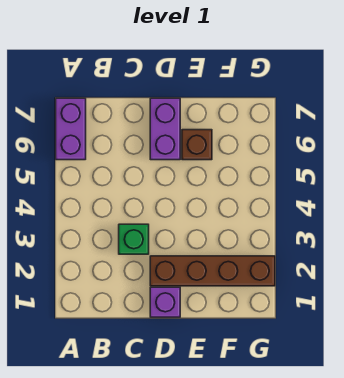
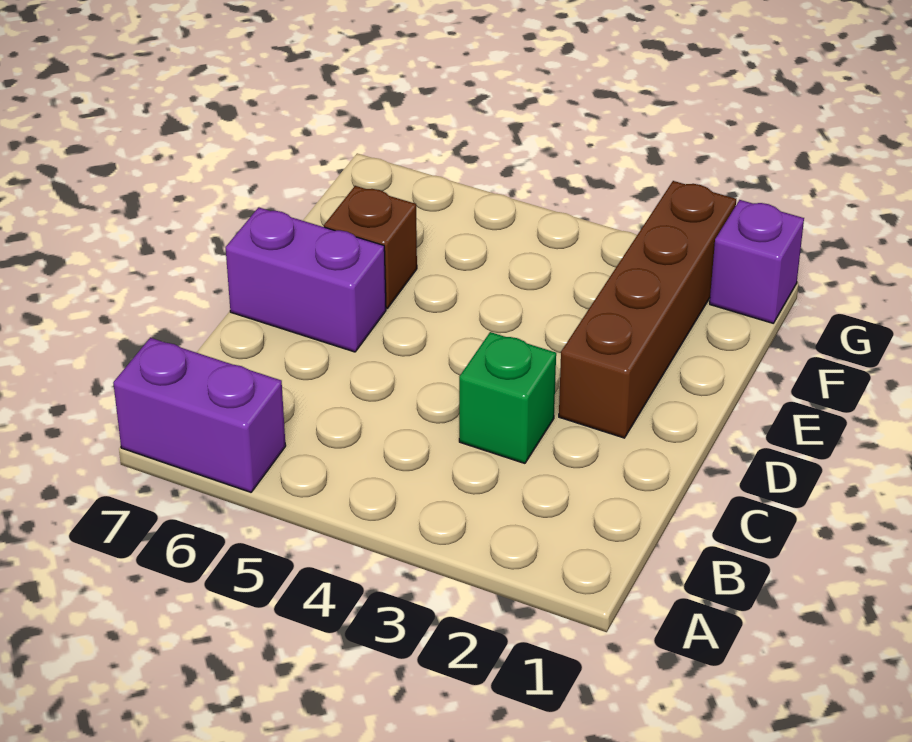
purple 1x1 brick [150,287,180,317] -> purple 1x1 brick moved to [710,200,804,323]

